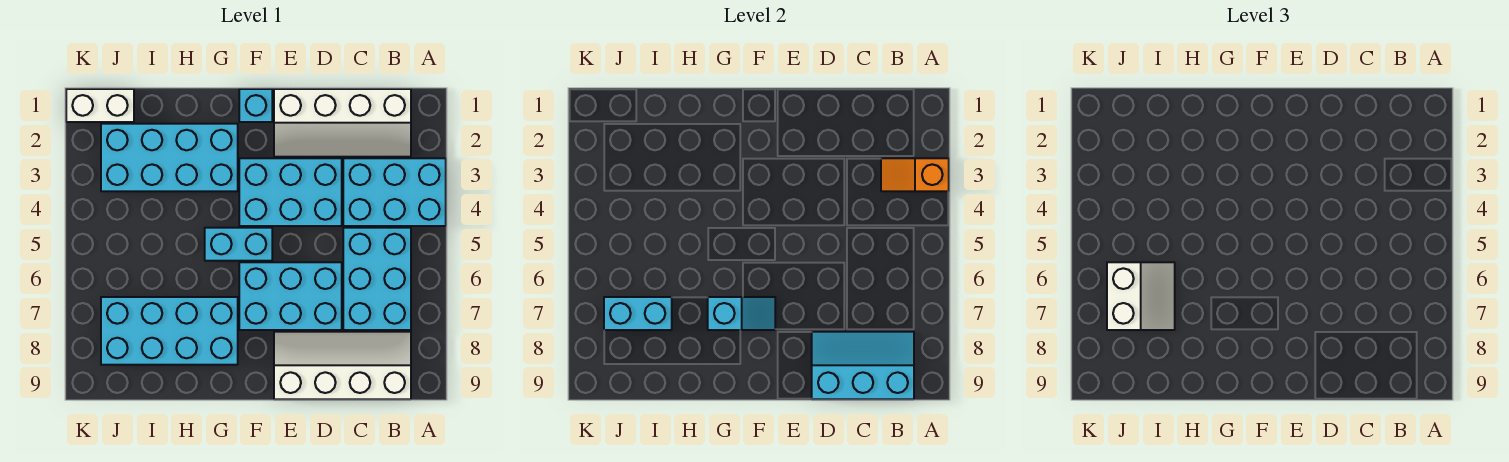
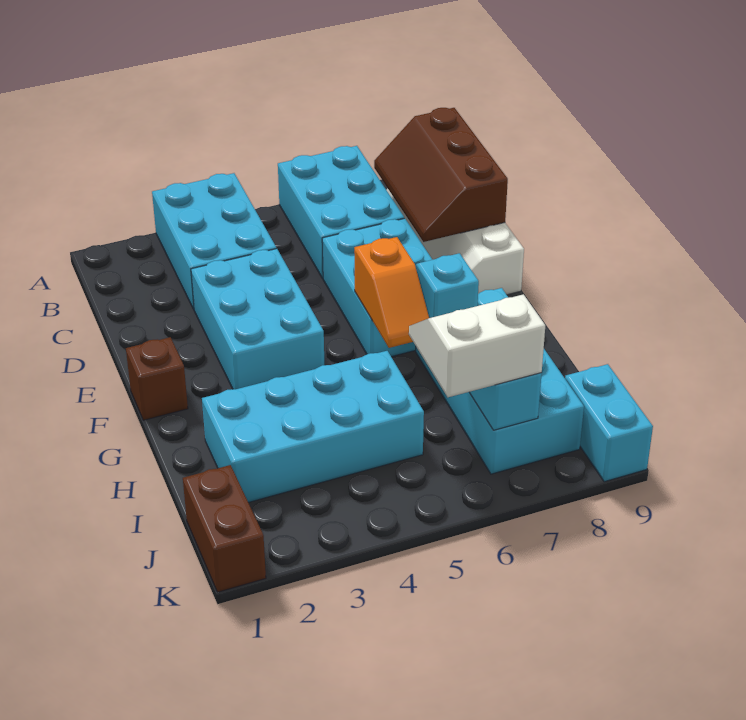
orange 1x2 slope [881,158,949,191] -> orange 1x2 slope moved to [354,237,429,348]
white 2x4 slope [274,89,411,157] -> none
cyan 2x3 brick [343,228,411,330] -> cyan 2x3 brick turned to [278,146,404,278]
cyan 2x3 slope [812,332,914,399] -> brown 2x3 slope [374,108,508,242]
cyan 1x1 brick [239,89,272,122] -> brown 1x1 brick [126,337,188,420]
cyan 1x2 brick [205,228,272,261] -> cyan 1x2 brick moved to [565,364,653,482]
cyan 2x4 brick [101,124,238,191] -> cyan 2x4 brick turned to [202,351,424,502]
white 1x2 brick [66,89,134,122] -> brown 1x2 brick [183,465,266,592]

